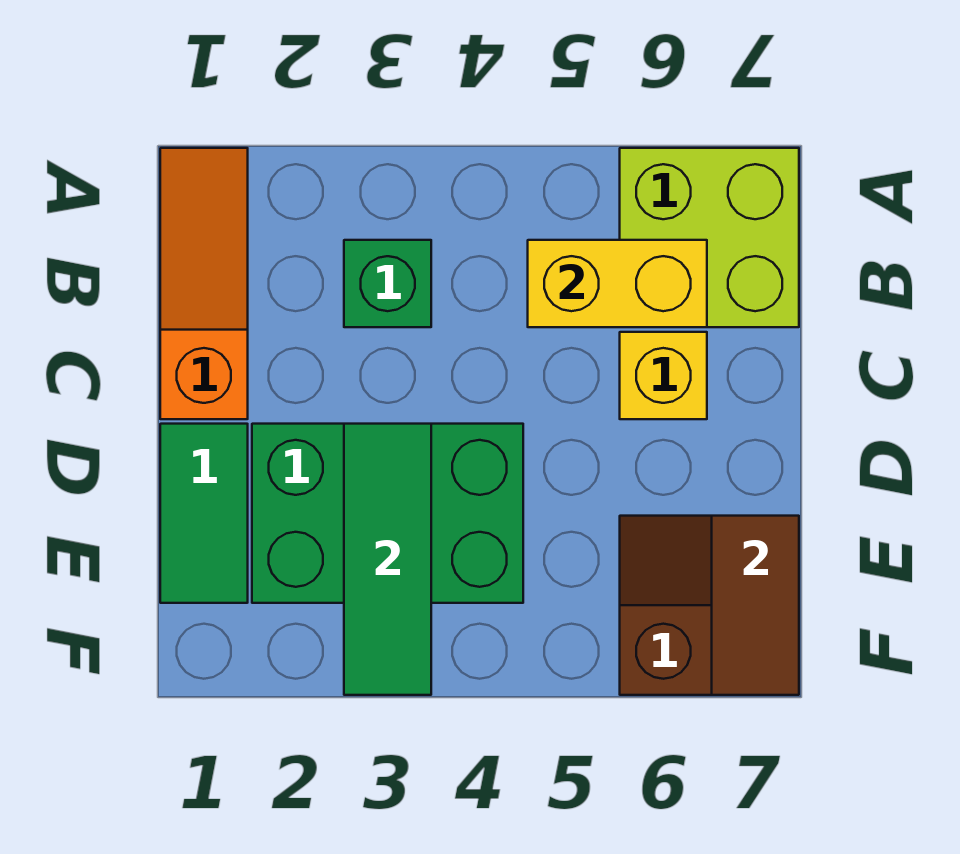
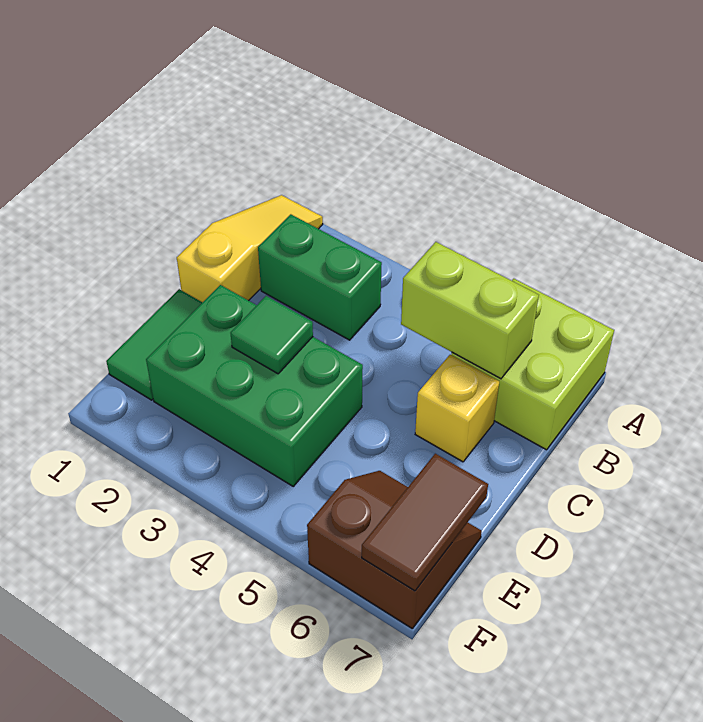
orange 1x3 slope [160,148,248,419] -> yellow 1x3 slope [177,195,323,302]
green 1x1 brick [344,240,431,327] -> green 1x2 brick [258,214,382,340]
yellow 1x2 brick [528,240,707,327] -> lime 1x2 brick [401,242,539,379]
green 1x3 tile [344,424,431,695] -> green 1x1 tile [231,296,313,374]

